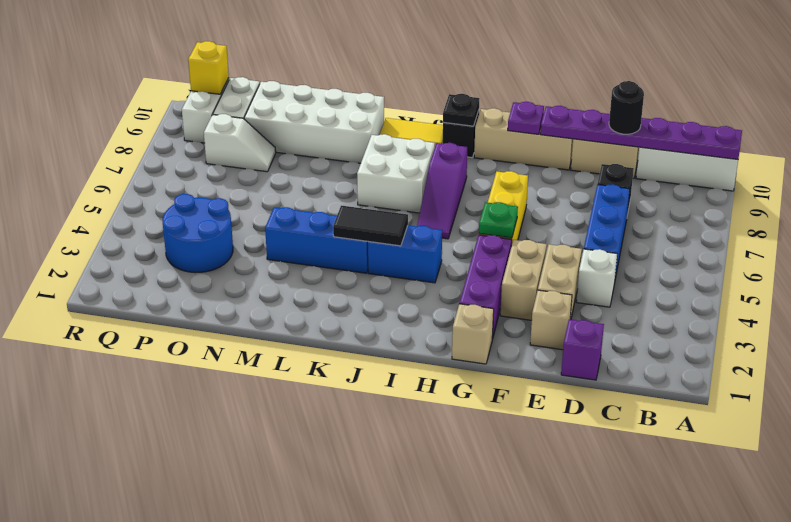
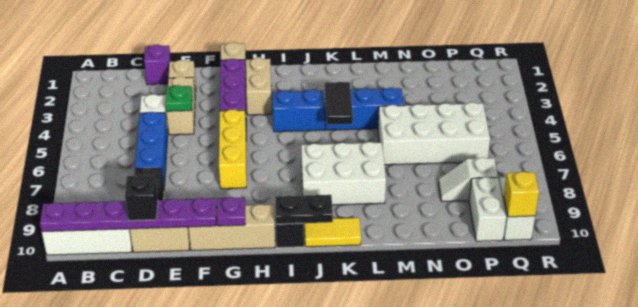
black 1x1 round brick [609,81,644,134] -> black 1x1 brick [125,175,158,221]
tan 1x2 brick [500,240,547,320] -> tan 1x2 brick moved to [246,58,272,115]
green 1x1 plate [479,202,518,238] -> green 1x1 plate moved to [166,85,192,111]
purple 1x3 slope [417,143,467,239] -> none
black 1x1 plate [443,94,479,126] -> black 1x2 plate [275,195,333,224]
black 1x2 tile [333,206,408,246] -> black 1x2 tile turned to [325,82,353,125]
white 2x2 brick [357,134,435,213] -> white 2x3 brick [301,142,386,205]
white 2x4 brick [244,81,384,163] -> white 2x4 brick moved to [378,103,490,165]
blue 2x2 round brick [163,194,233,273] -> none

